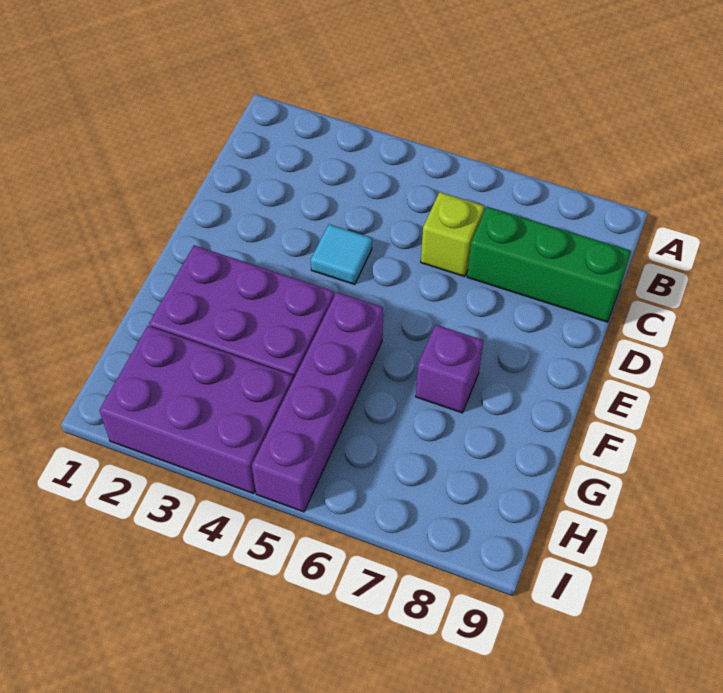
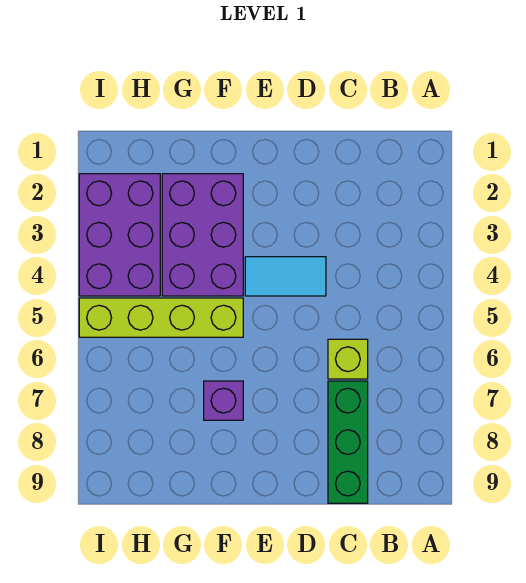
cyan 1x1 tile [311,224,372,284] -> cyan 1x2 tile [245,257,326,296]
purple 1x4 brick [252,292,383,512] -> lime 1x4 brick [79,298,243,337]

